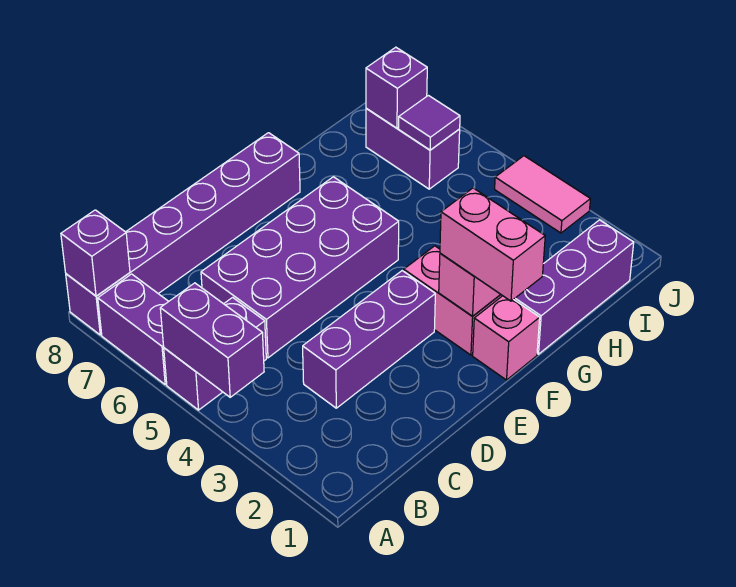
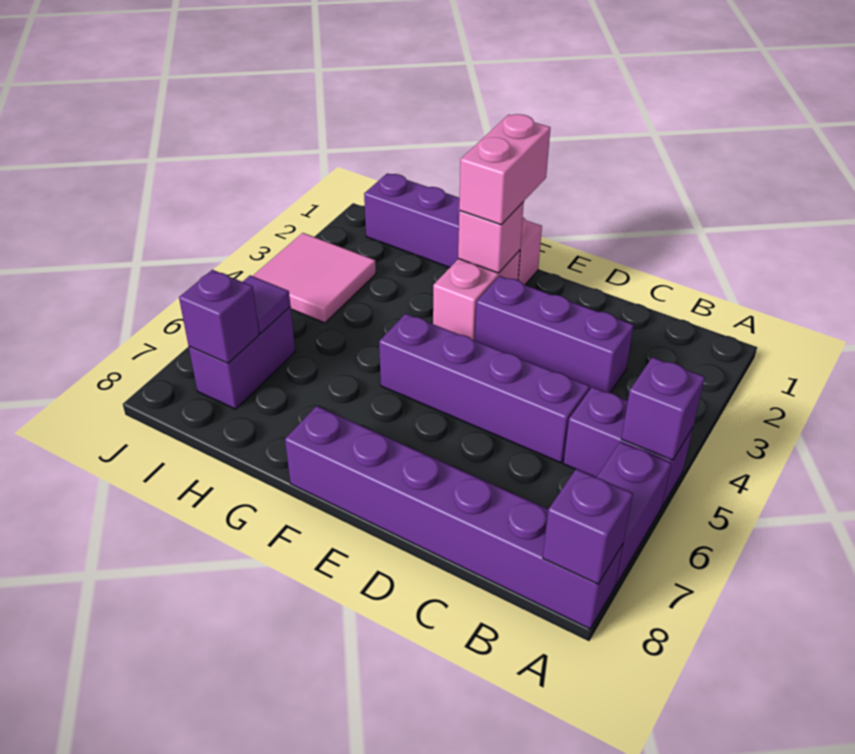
purple 1x2 brick [160,283,264,397] -> purple 1x1 brick [621,357,705,460]
purple 2x4 brick [201,177,399,358] -> purple 1x4 brick [379,314,589,463]
pink 1x2 tile [495,156,590,233] -> pink 2x2 tile [253,233,376,323]

